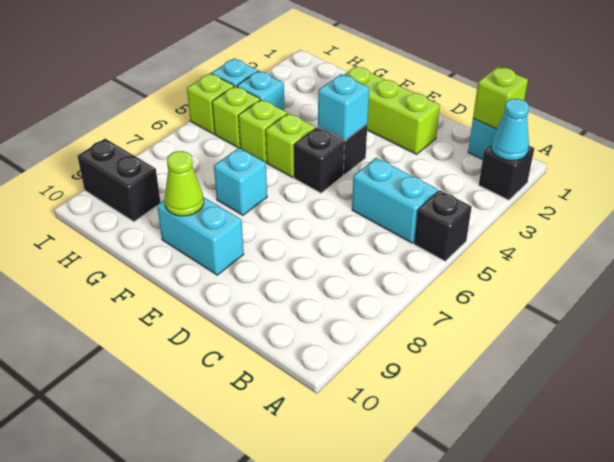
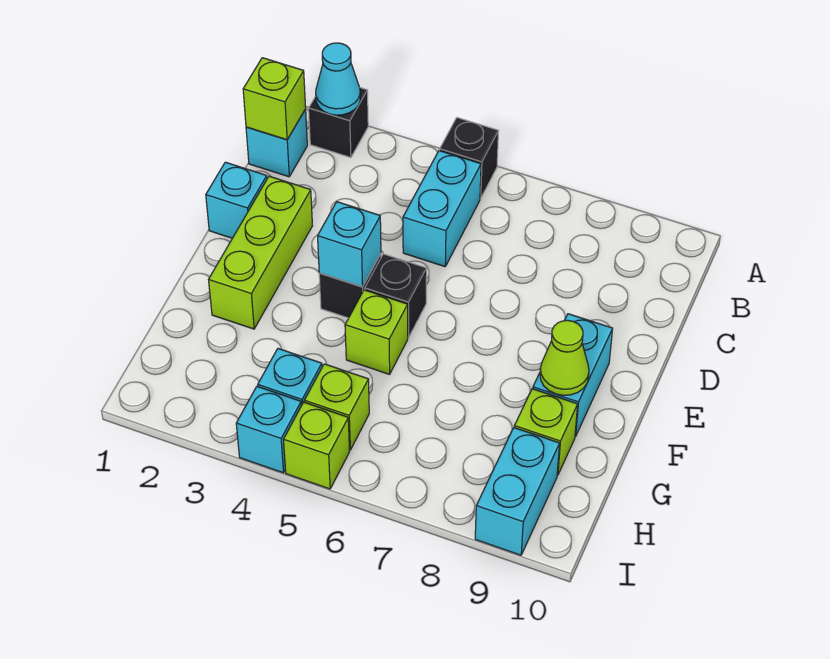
cyan 1x1 brick [214,148,267,215] -> cyan 1x1 brick moved to [206,162,267,238]
lime 1x1 brick [238,99,287,162] -> lime 1x1 brick moved to [514,389,578,475]
black 1x2 brick [78,139,161,222] -> cyan 1x2 brick [475,428,560,555]

